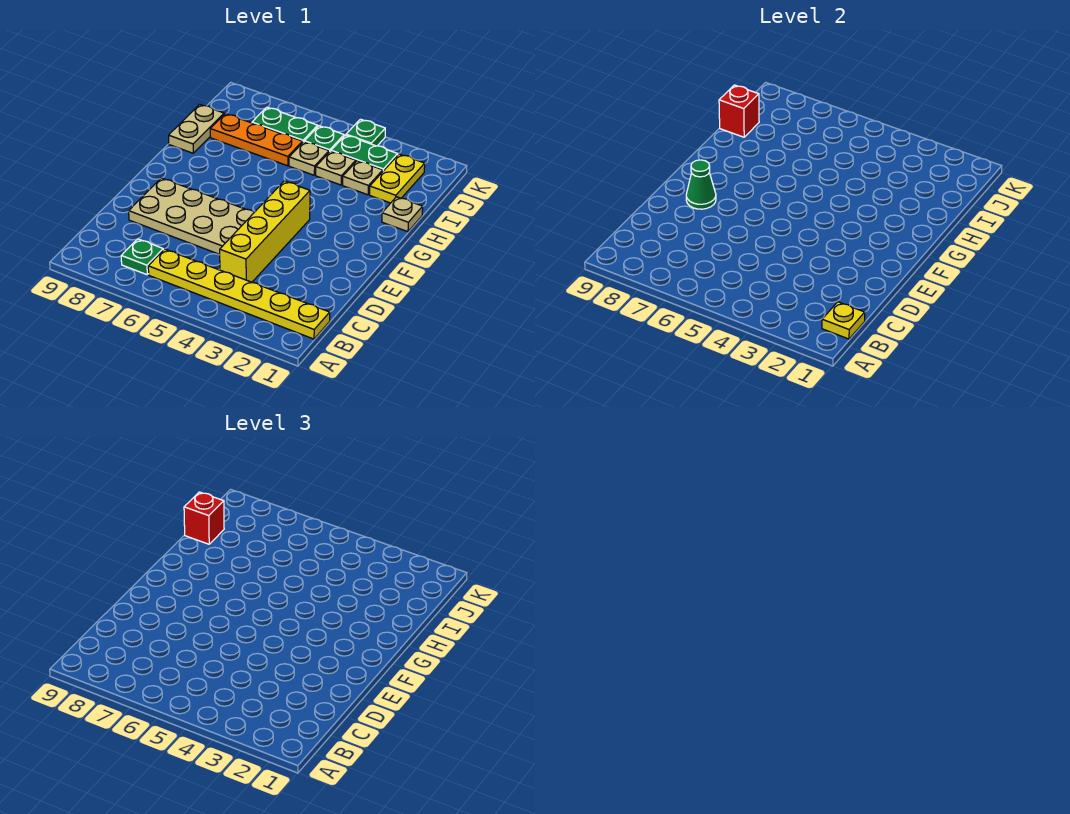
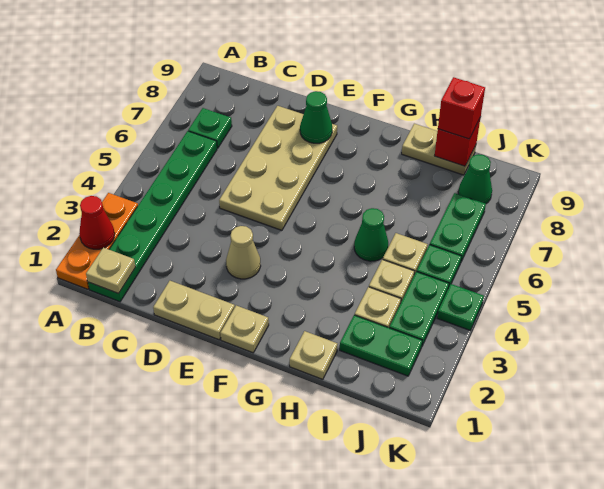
none -> red 1x1 cone [79,196,115,249]
yellow 1x6 plate [148,249,330,339] -> green 1x6 plate [88,131,217,302]
yellow 1x1 plate [822,302,865,339] -> tan 1x1 plate [86,248,135,294]
yellow 1x4 brick [220,181,310,282] -> none
none -> tan 1x2 plate [153,281,235,340]
none -> tan 1x1 cone [226,226,261,279]
none -> tan 1x1 plate [221,305,269,353]
none -> green 1x1 cone [354,208,388,261]
yellow 1x2 plate [370,154,425,203] -> green 1x2 plate [340,315,422,376]
orange 1x3 plate [210,114,303,166] -> orange 1x3 plate moved to [56,193,138,289]
none -> green 1x1 cone [458,154,492,204]

